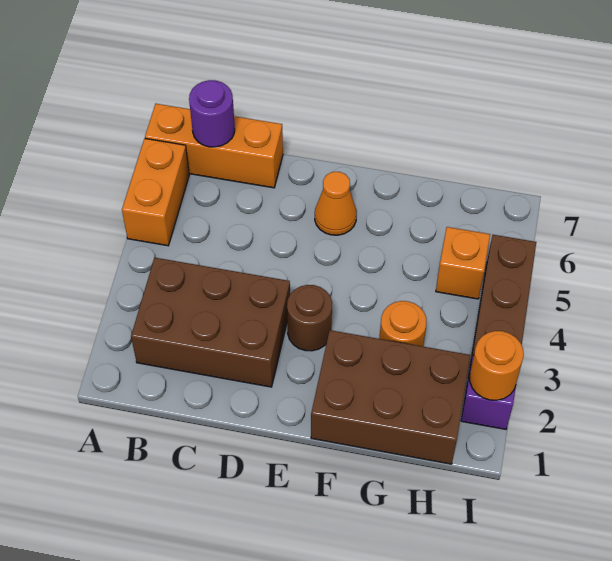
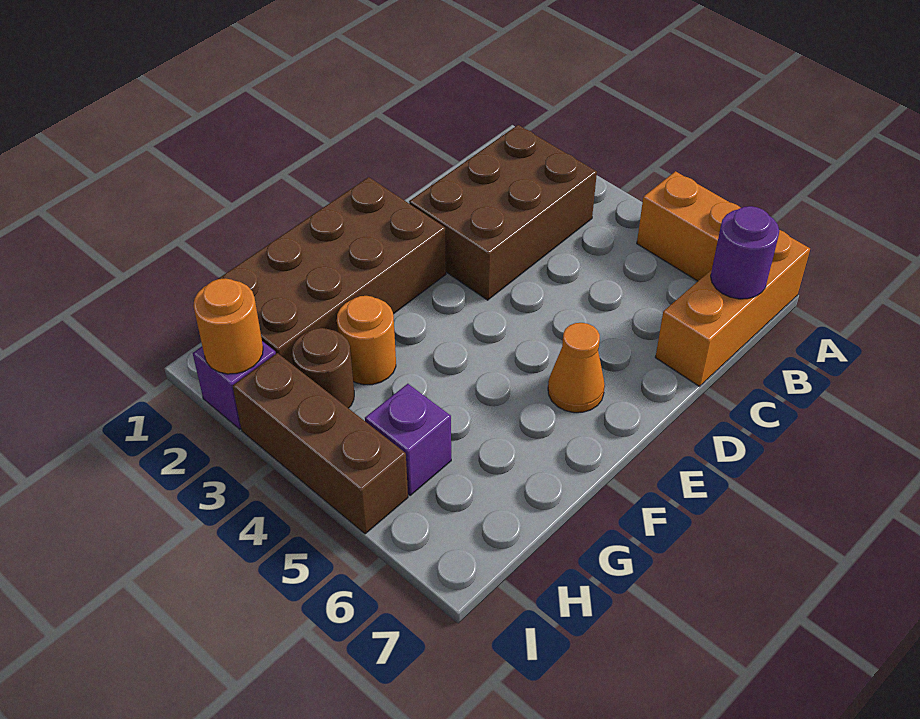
brown 1x1 round brick [287,285,332,351] -> brown 1x1 round brick moved to [292,328,354,408]
brown 2x3 brick [311,330,471,464] -> brown 2x4 brick [218,177,446,365]
orange 1x1 brick [436,227,490,299] -> purple 1x1 brick [365,384,451,495]

